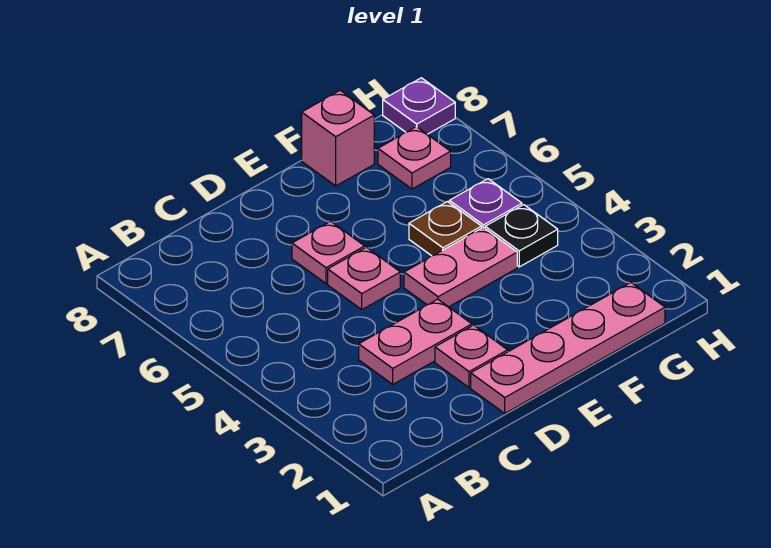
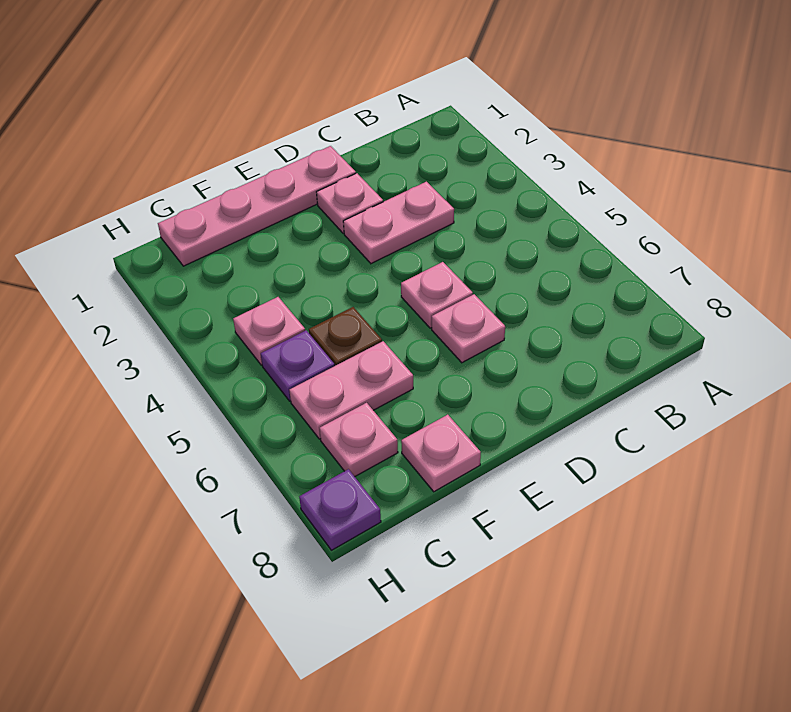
pink 1x2 plate [404,228,517,307] -> pink 1x2 plate moved to [289,341,413,439]
pink 1x1 brick [302,90,374,186] -> pink 1x1 plate [401,415,481,492]
black 1x1 plate [485,205,558,267] -> pink 1x1 plate [233,297,305,365]

